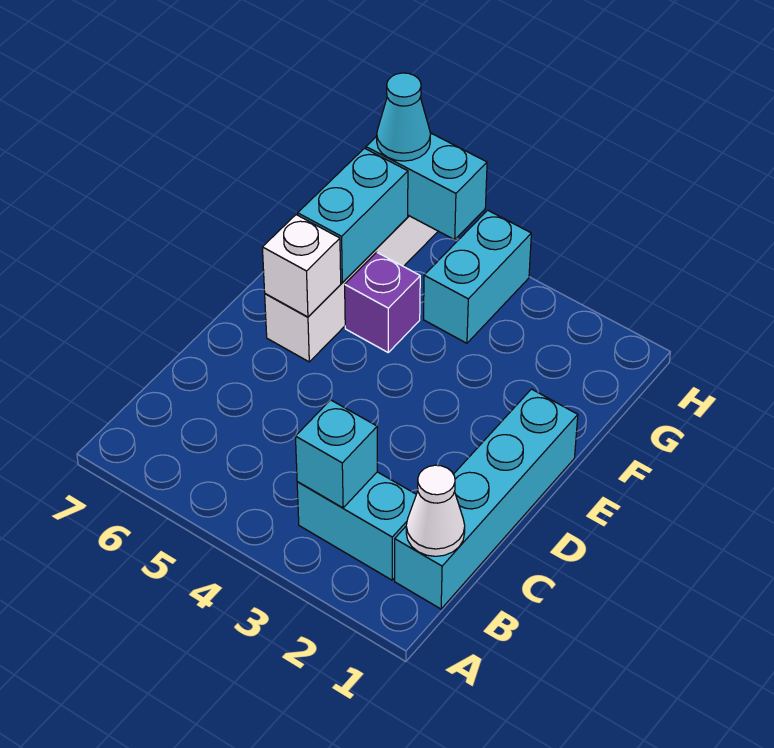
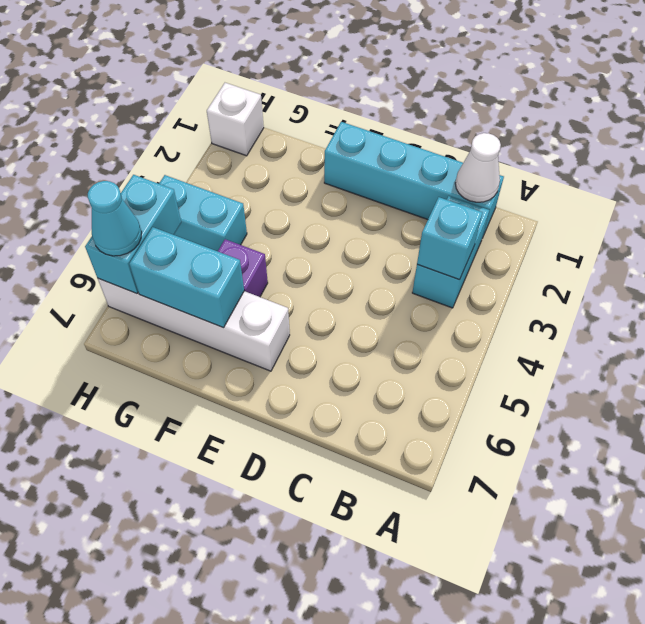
white 1x1 brick [262,215,341,317] -> white 1x1 brick moved to [207,83,264,156]

